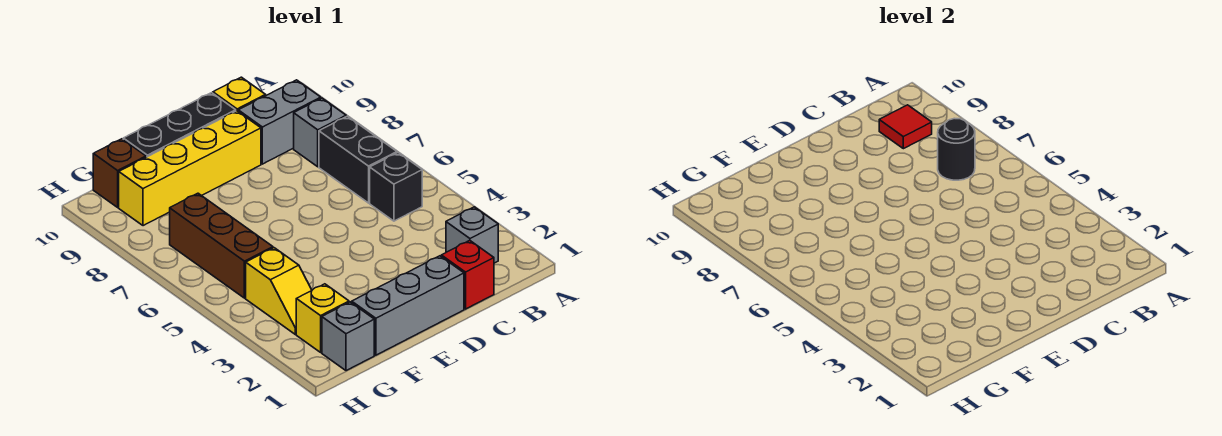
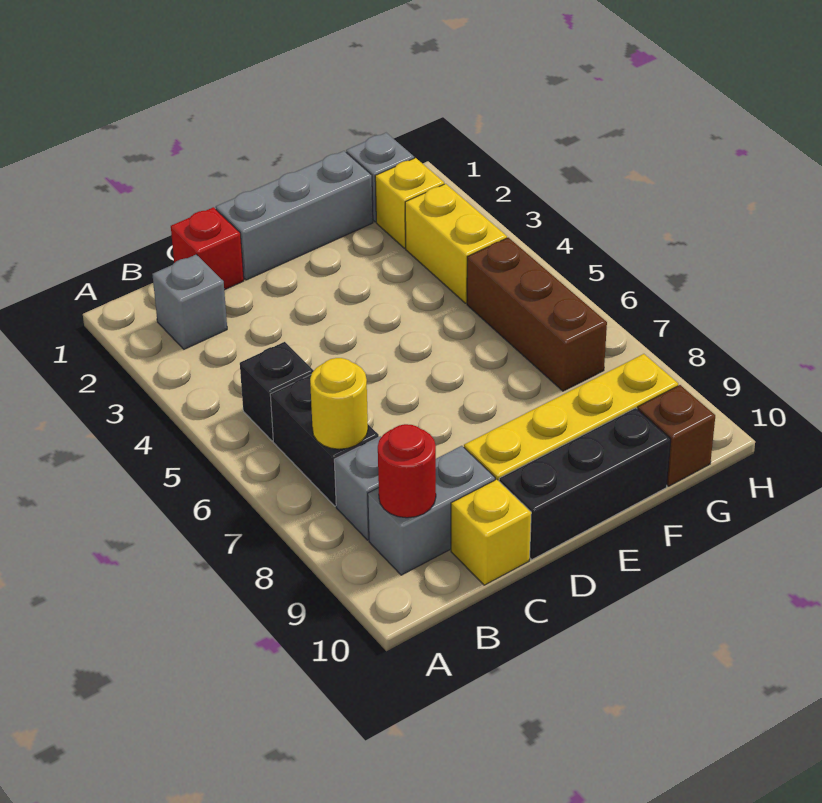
black 1x1 round brick [938,118,975,180] -> yellow 1x1 round brick [310,358,368,449]
red 1x1 tile [879,105,932,149] -> red 1x1 round brick [378,424,436,518]
yellow 1x2 slope [246,248,312,334] -> yellow 1x2 brick [405,184,507,303]

